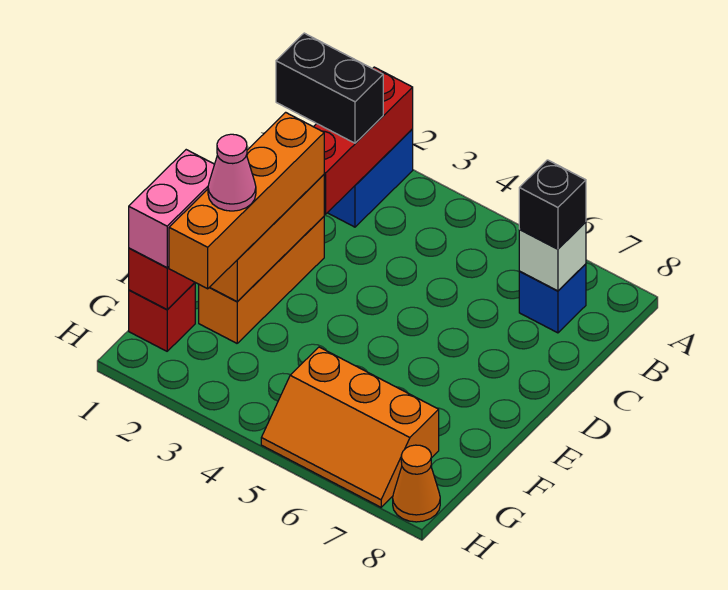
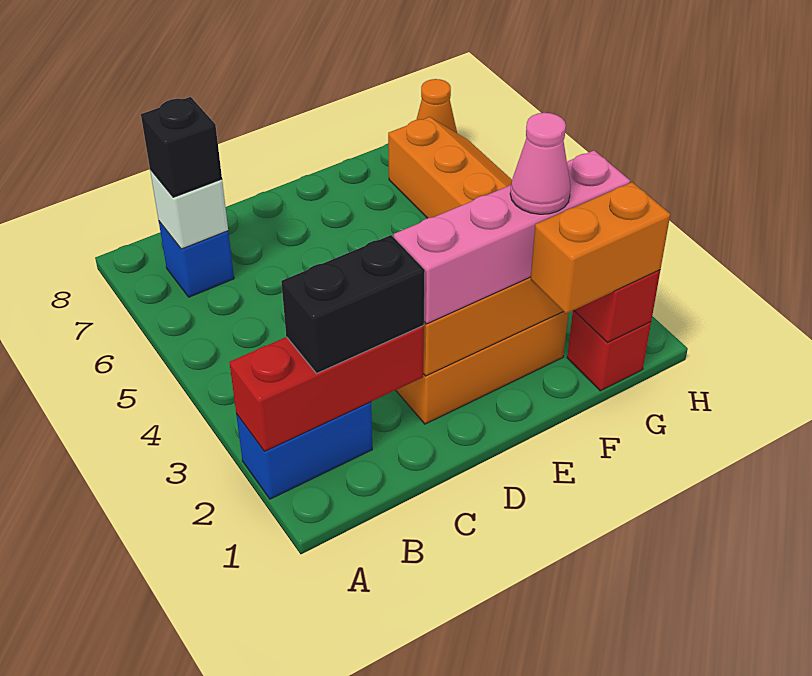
black 1x2 brick [276,33,383,143] -> black 1x2 brick turned to [281,235,425,373]
orange 1x4 brick [169,112,324,289] -> pink 1x4 brick [394,151,630,324]
pink 1x2 brick [129,150,215,268] -> orange 1x2 brick [531,182,670,314]

